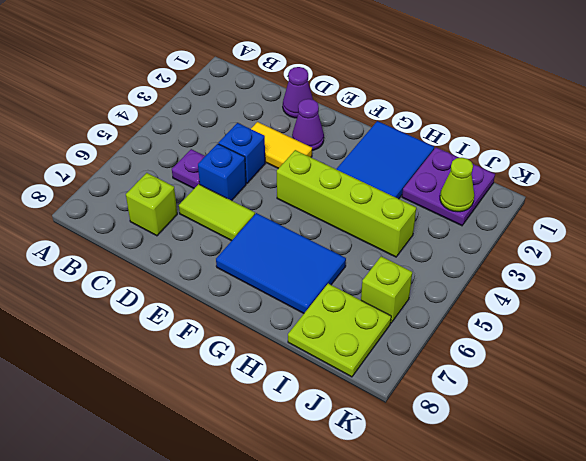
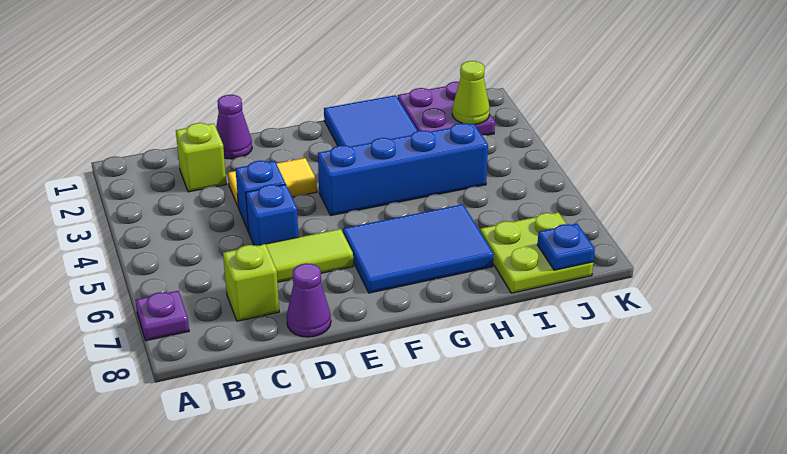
purple 1x1 plate [172,149,205,188] -> purple 1x1 plate moved to [135,291,189,341]
purple 1x1 cone [292,99,324,151] -> purple 1x1 cone moved to [287,263,331,337]
lime 1x4 brick [277,150,416,257] -> blue 1x4 brick [318,123,488,215]
lime 1x1 brick [361,257,412,323] -> lime 1x1 brick moved to [176,123,226,192]
none -> blue 1x1 plate [538,224,595,270]

